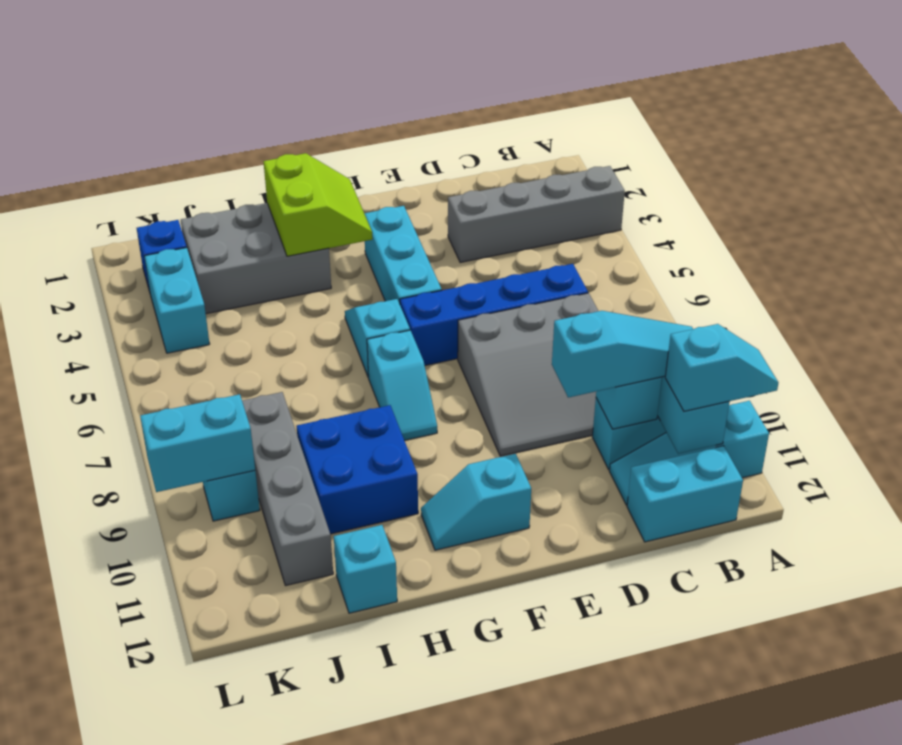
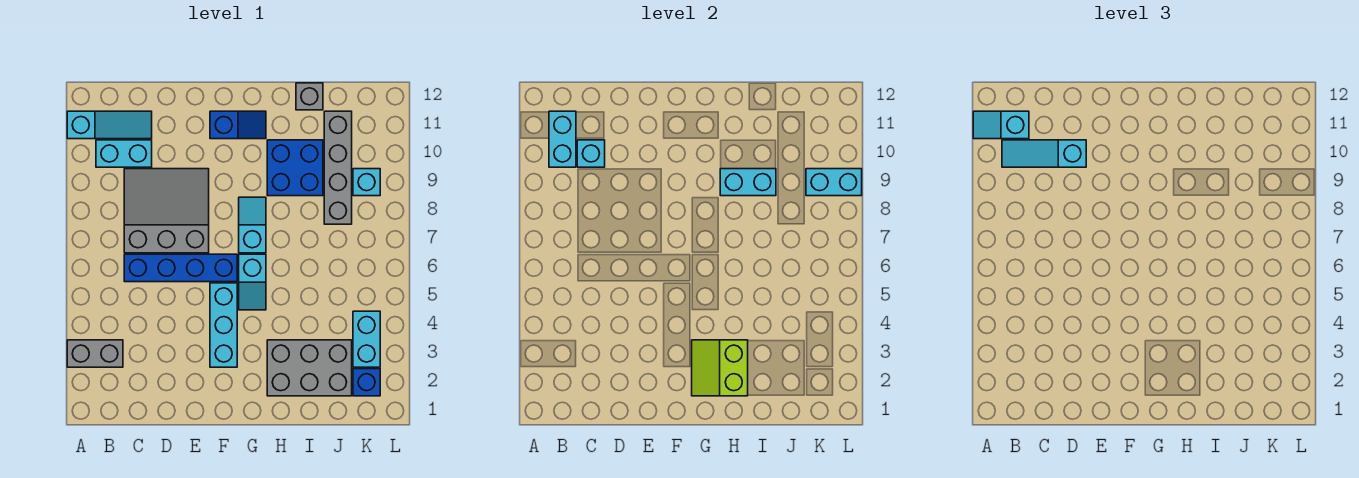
grey 1x4 brick [448,166,625,263] -> grey 1x2 brick [67,340,123,367]
cyan 1x2 brick [627,446,743,542] -> cyan 1x2 brick moved to [720,169,776,196]
cyan 1x2 slope [421,454,531,550] -> blue 1x2 slope [210,111,266,139]
cyan 1x1 brick [334,525,397,613] -> grey 1x1 brick [296,83,323,110]

